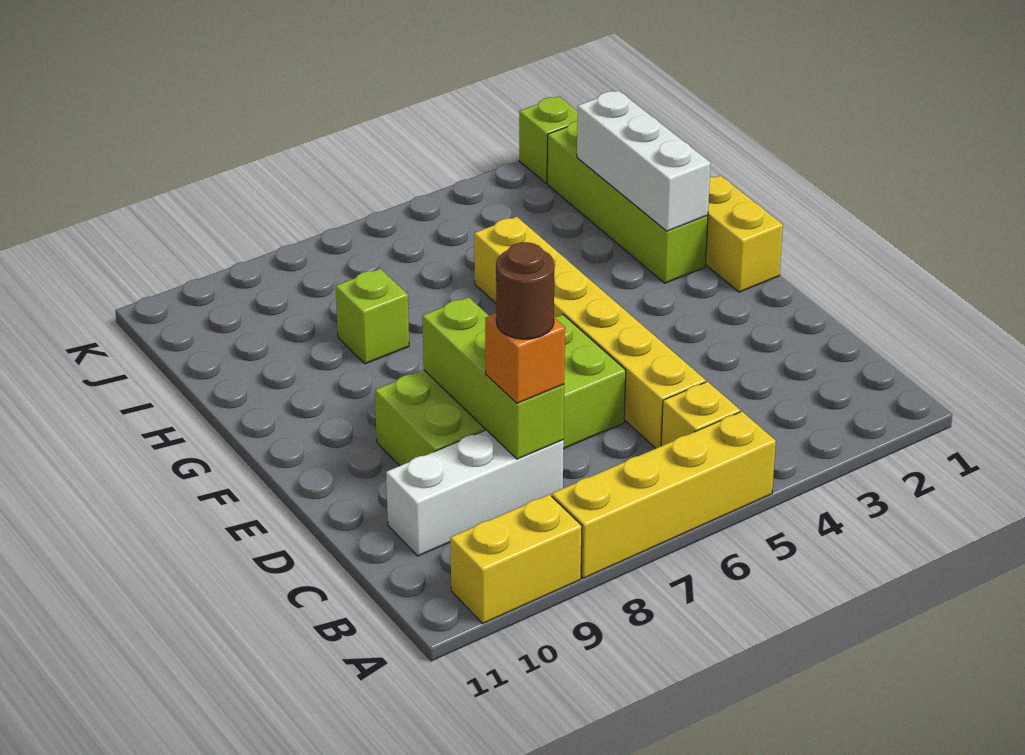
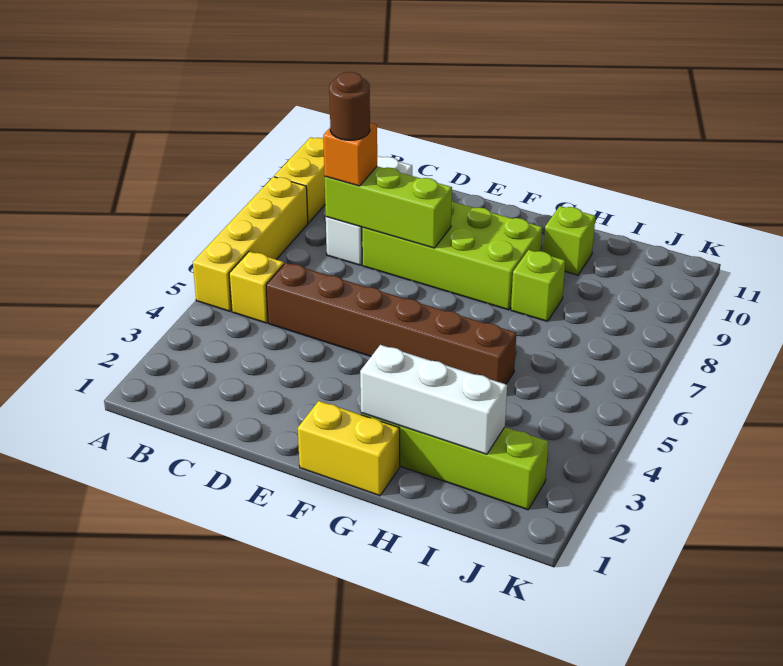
yellow 1x6 brick [474,217,706,448] -> brown 1x6 brick [266,263,516,384]
lime 2x4 brick [375,315,626,466] -> lime 2x4 brick turned to [362,200,542,310]
lime 1x1 brick [519,96,578,183] -> lime 1x1 brick moved to [543,206,596,275]

